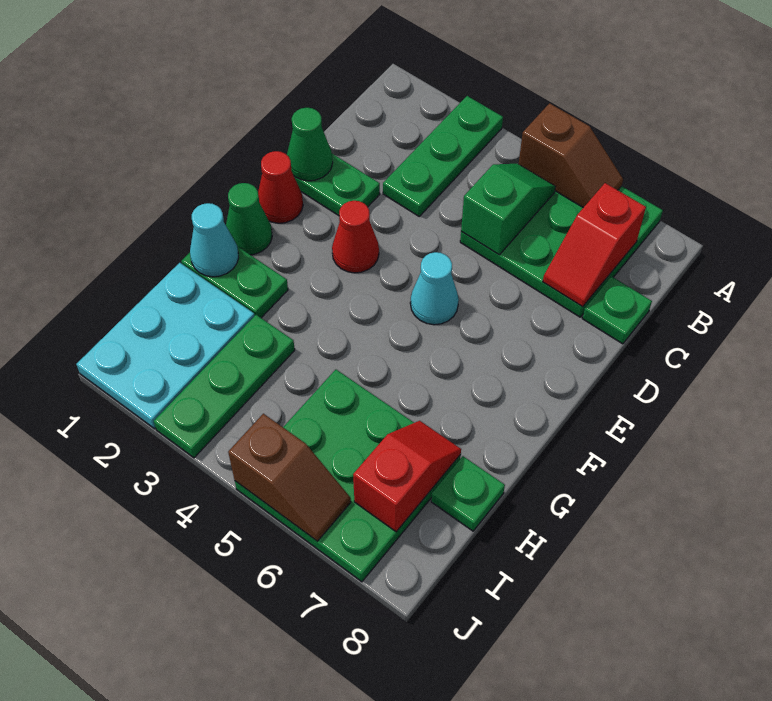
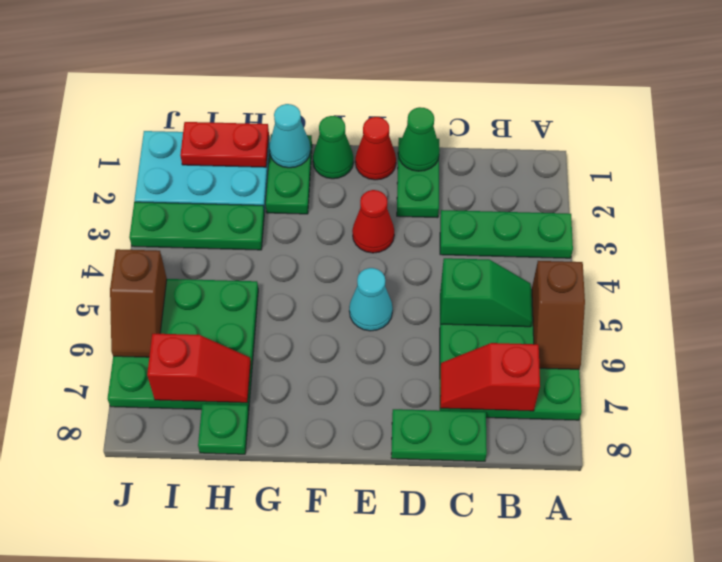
green 1x1 plate [582,276,652,344] -> green 1x2 plate [391,409,487,461]
none -> red 1x2 plate [180,122,269,167]

